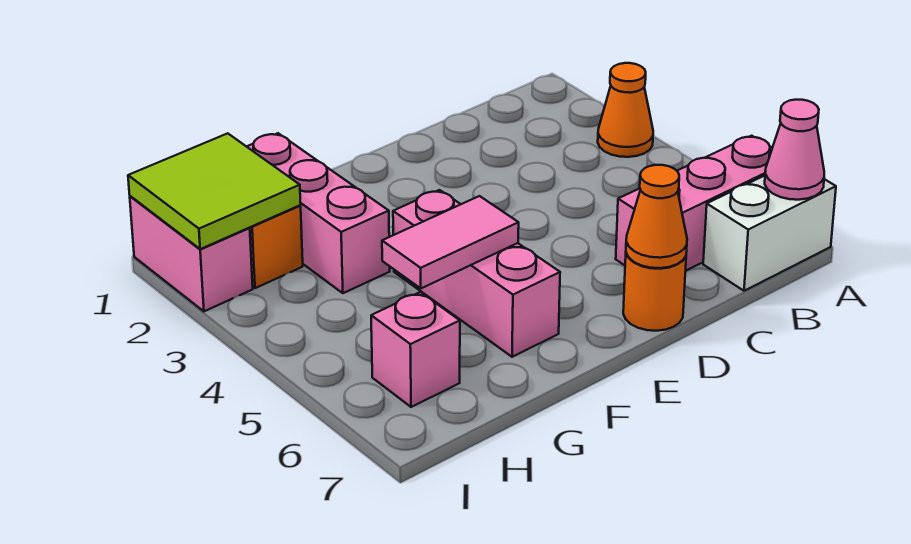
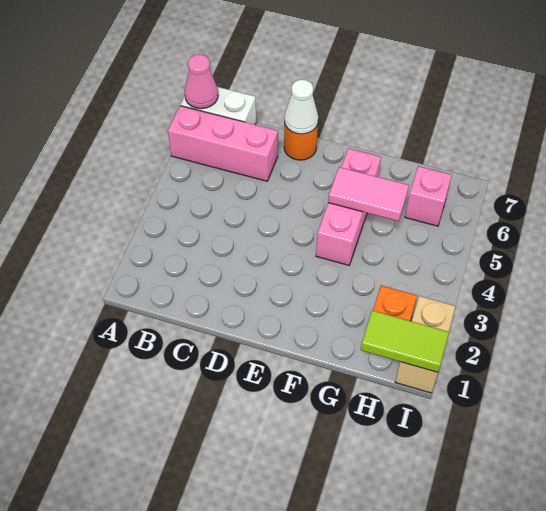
orange 1x1 cone [598,63,653,157] -> none
orange 1x1 cone [626,165,687,268] -> white 1x1 cone [284,80,318,134]
pink 1x3 brick [247,133,390,293] -> none
lime 2x2 tile [128,133,301,249] -> lime 1x2 tile [361,310,449,372]
pink 1x2 brick [130,196,253,311] -> tan 1x2 brick [395,296,456,393]

